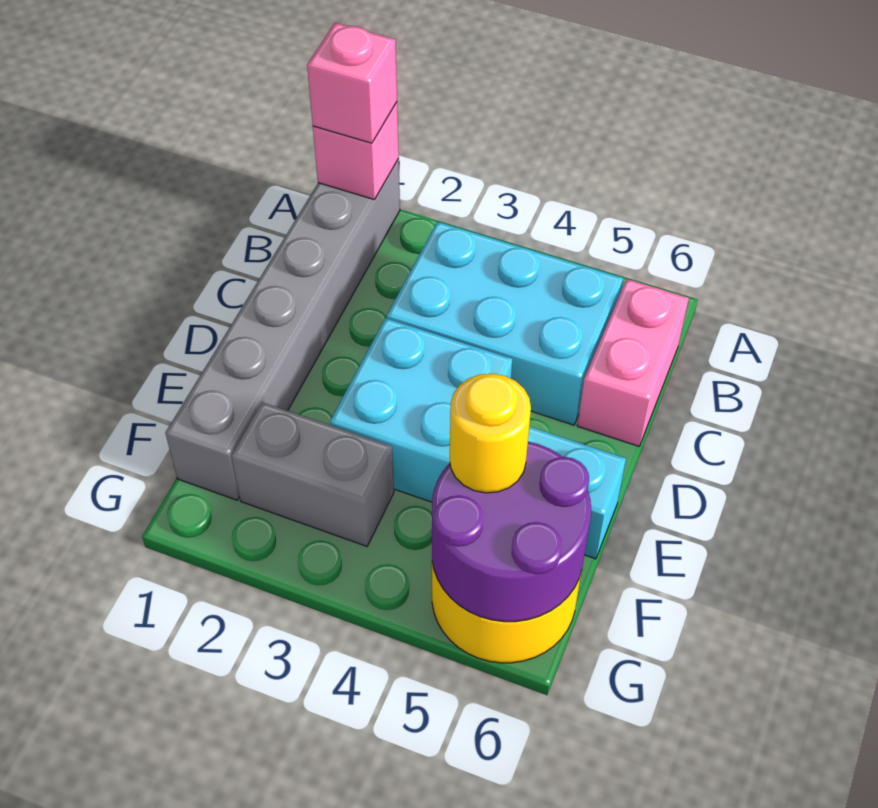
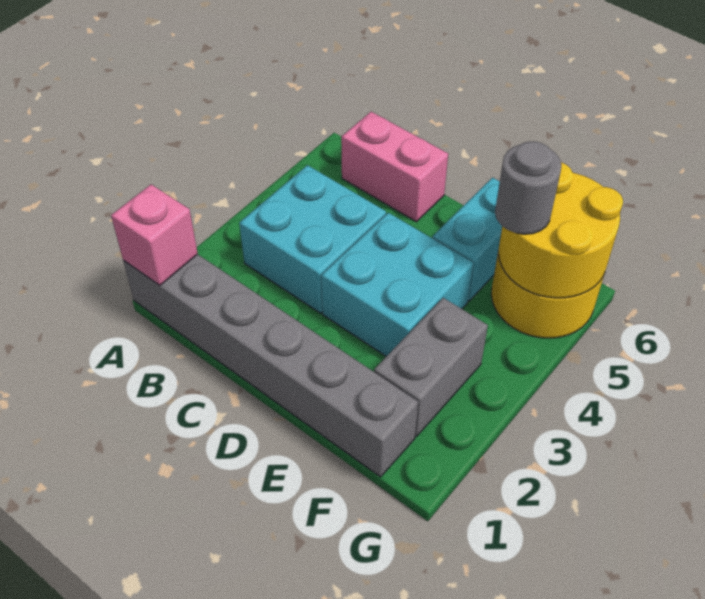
pink 1x1 brick [307,23,397,143] -> none
cyan 2x3 brick [387,222,623,425] -> cyan 2x2 brick [239,165,386,313]
purple 2x2 round brick [432,441,591,622] -> yellow 2x2 round brick [498,162,623,298]
yellow 1x1 round brick [450,374,531,493] -> grey 1x1 round brick [495,142,561,234]

